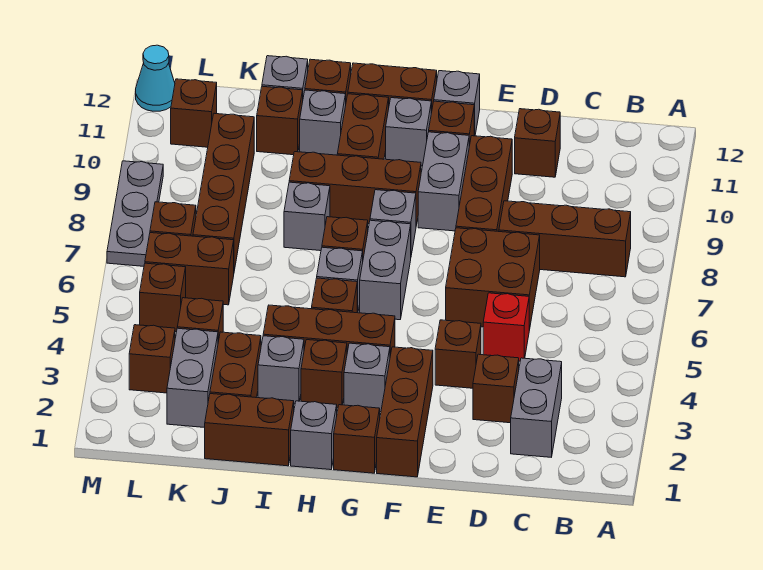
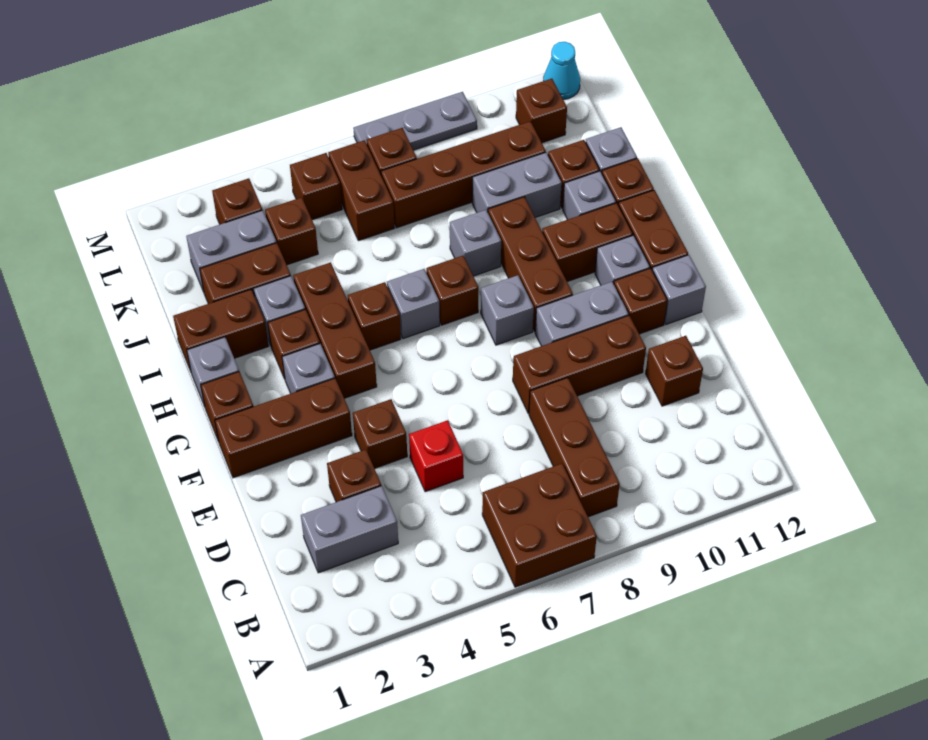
brown 2x2 brick [446,228,540,330] -> brown 2x2 brick moved to [482,464,597,587]
grey 1x2 brick [360,220,411,320] -> grey 1x2 brick moved to [472,152,562,217]
brown 1x2 brick [205,394,294,466] -> brown 1x2 brick turned to [173,290,269,371]

